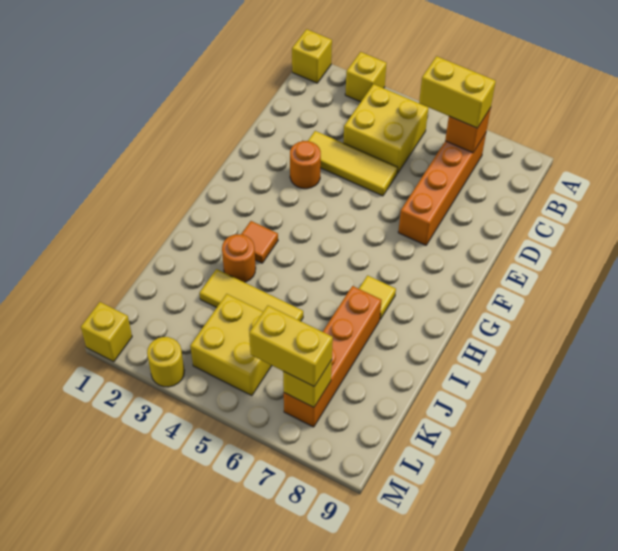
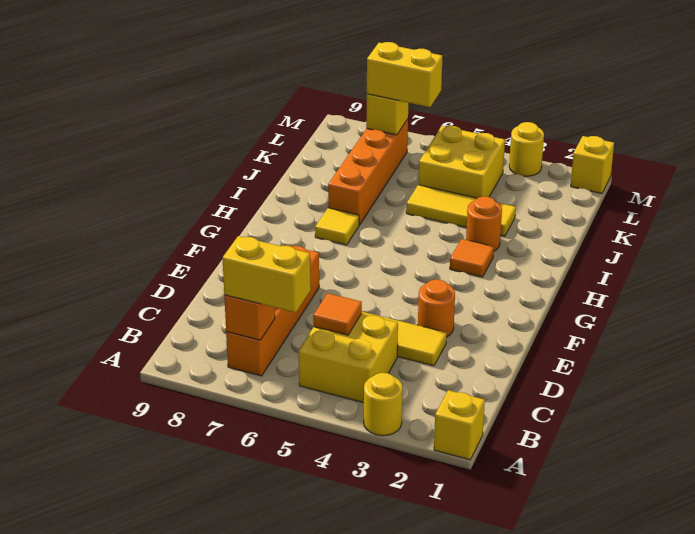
yellow 1x1 brick [345,52,387,102] -> yellow 1x1 round brick [364,373,402,436]
none -> orange 1x1 tile [313,293,362,335]

